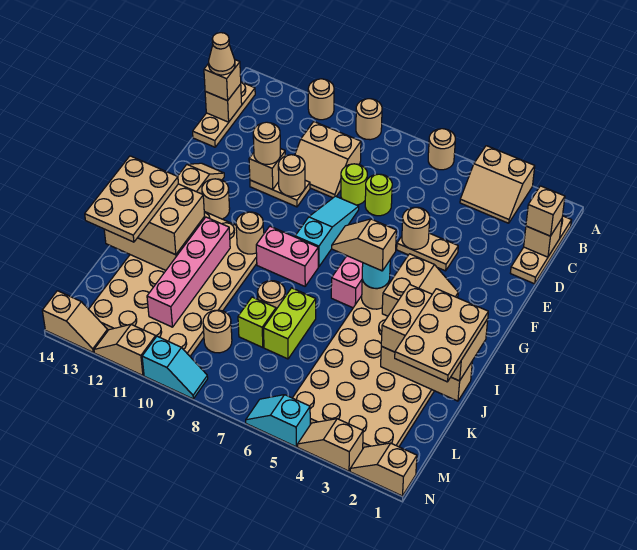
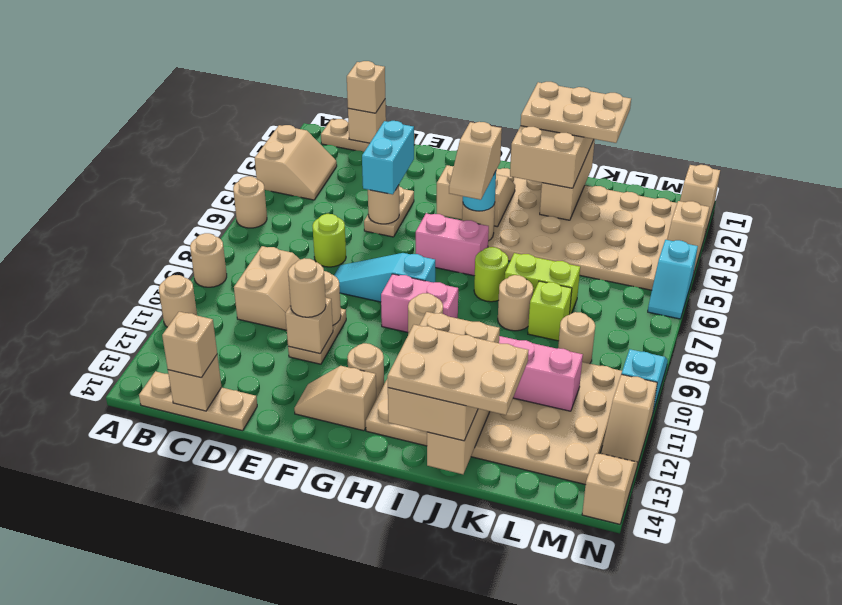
tan 1x1 cone [209,33,235,75] -> none
lime 1x1 round brick [341,164,367,205] -> lime 1x1 round brick moved to [474,247,508,302]
none -> cyan 1x2 brick [362,121,414,194]
pink 1x2 brick [256,226,318,286] -> pink 1x2 brick turned to [381,274,458,332]

